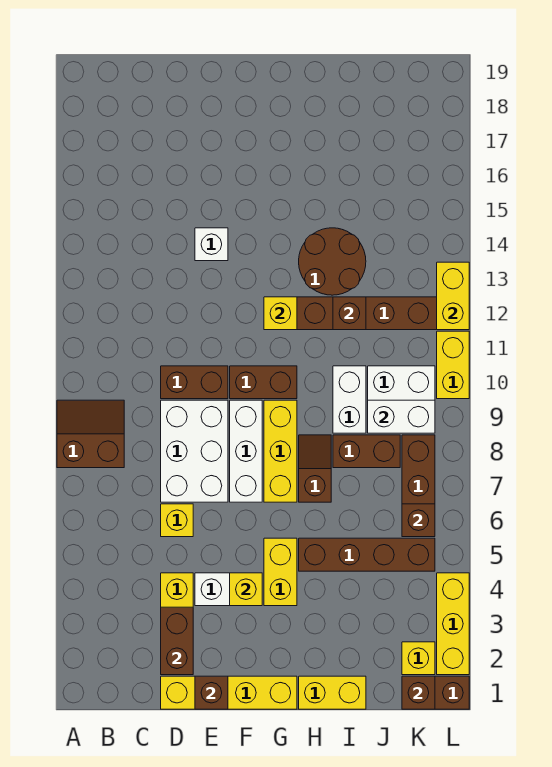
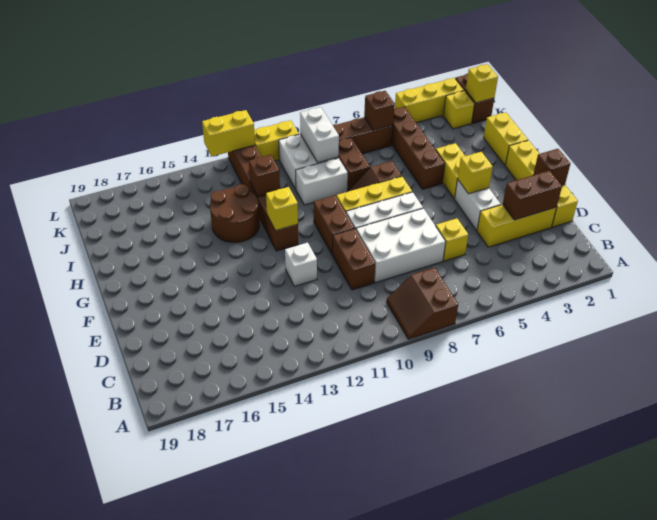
white 1x1 brick [195,228,228,261] -> white 1x1 brick moved to [285,243,317,286]
yellow 1x2 brick [264,538,297,606] -> yellow 1x2 brick turned to [436,143,465,199]
brown 1x1 brick [402,676,435,709] -> yellow 1x1 brick [466,64,498,103]

